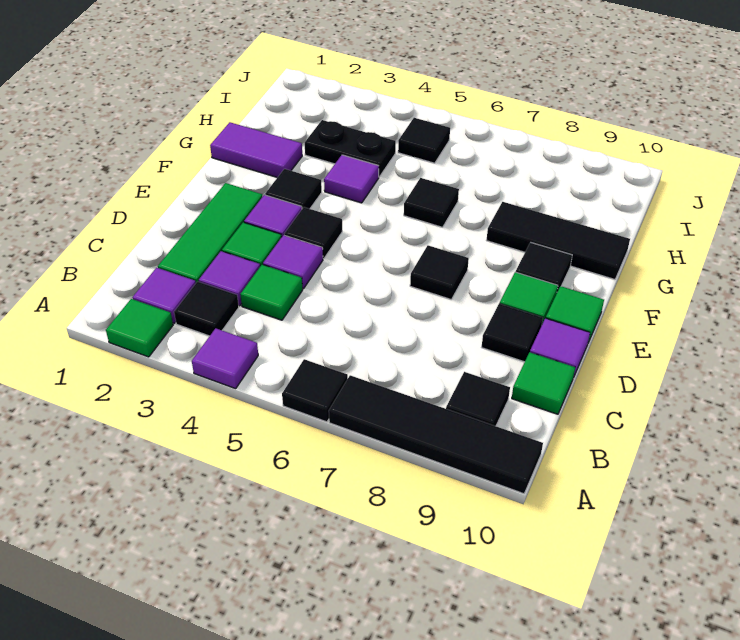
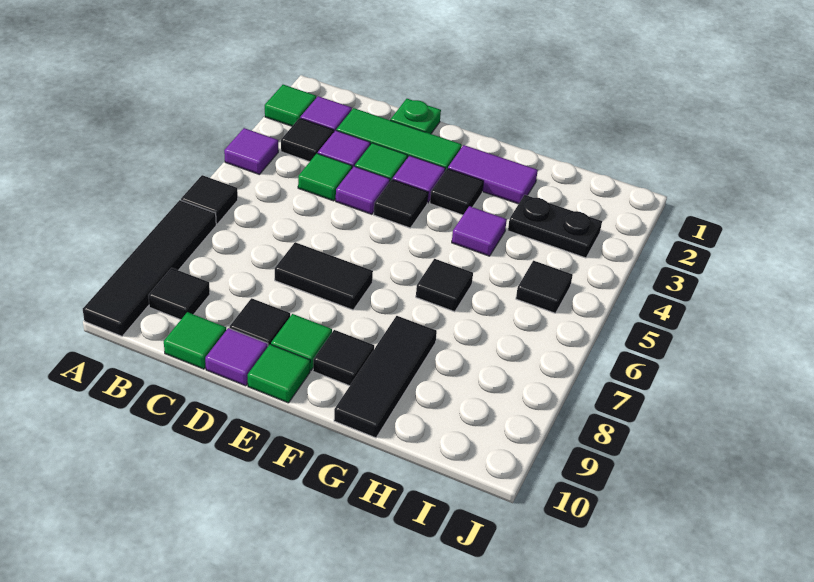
none -> green 1x1 plate [391,99,441,134]
black 1x1 tile [410,245,469,299] -> black 1x2 tile [275,242,373,310]
purple 1x2 tile [210,122,302,177] -> purple 1x2 tile turned to [448,145,538,204]
black 1x2 plate [305,120,396,177] -> black 1x2 plate turned to [508,195,602,258]

